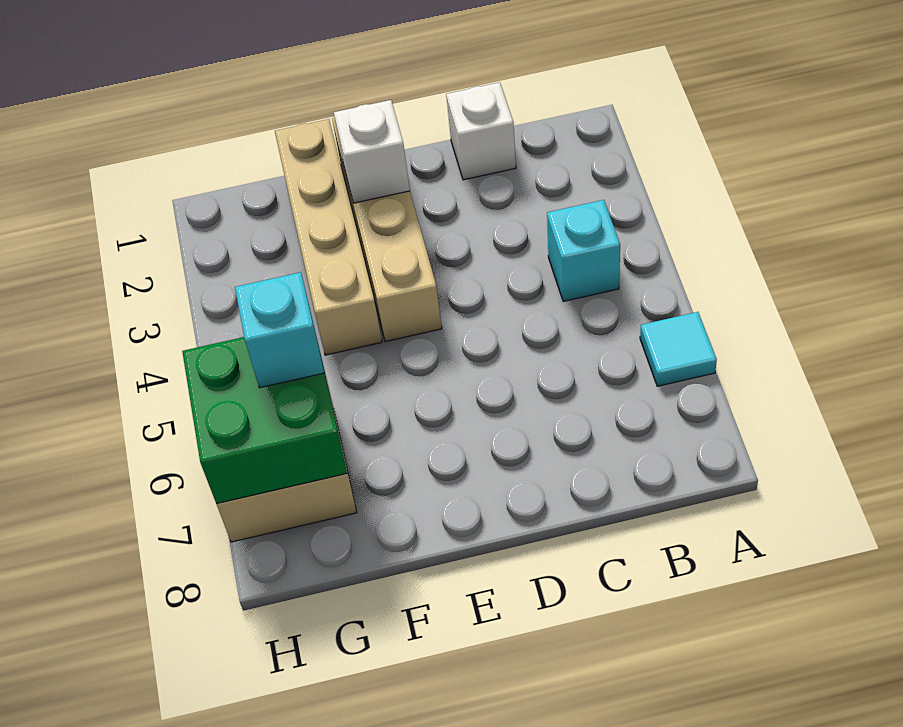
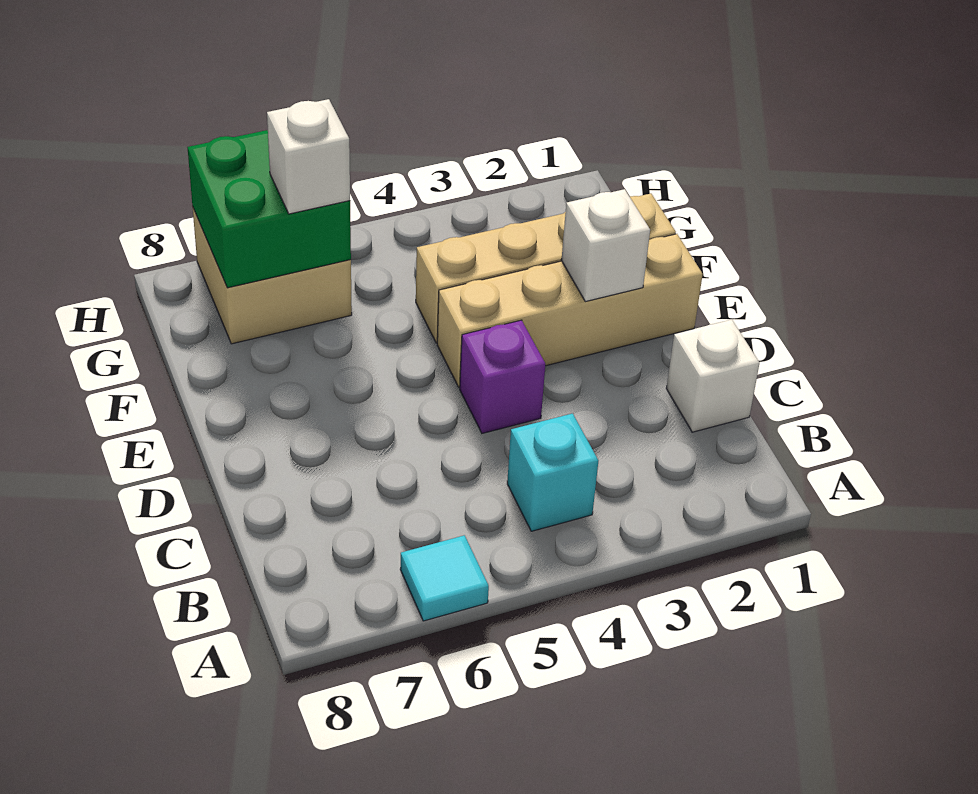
none -> purple 1x1 brick [460,320,545,433]
cyan 1x1 brick [235,272,324,388] -> white 1x1 brick [267,99,350,214]

